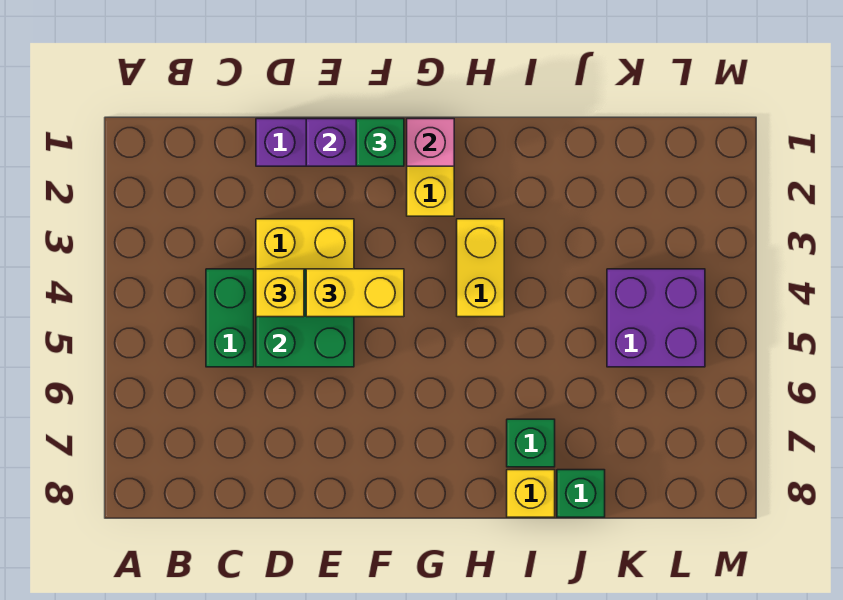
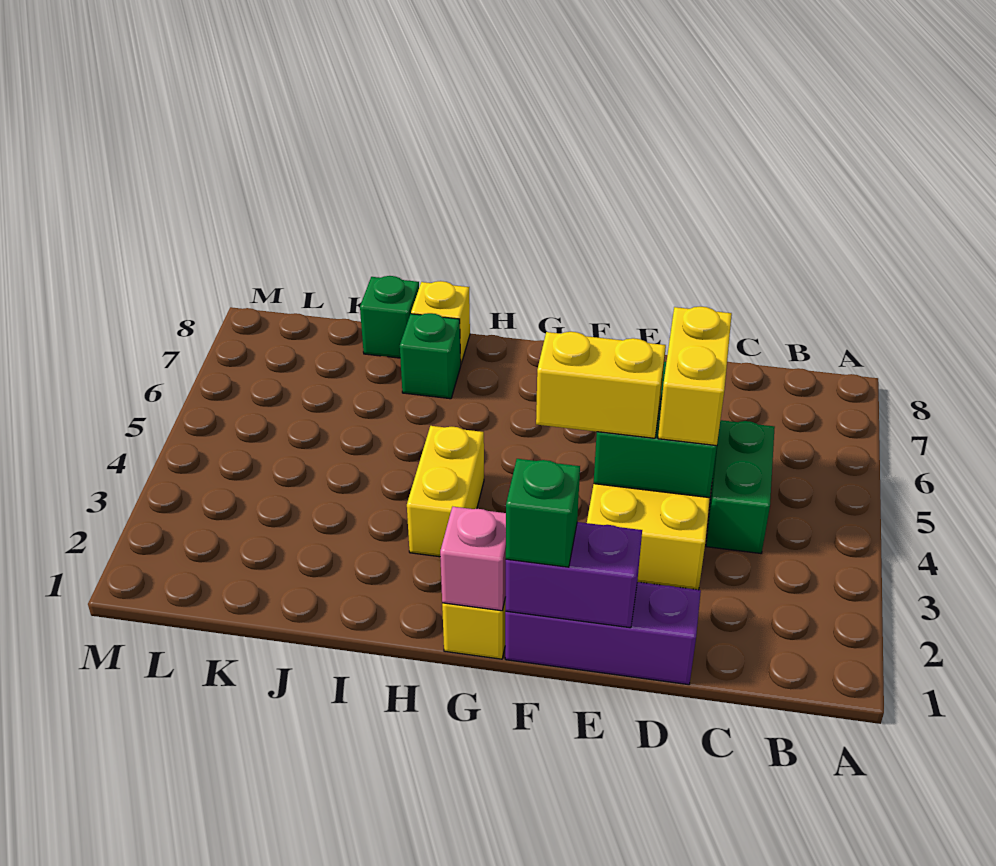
yellow 1x1 brick [256,269,304,317] -> yellow 1x2 brick [658,307,732,446]
purple 2x2 brick [607,269,705,367] -> none

